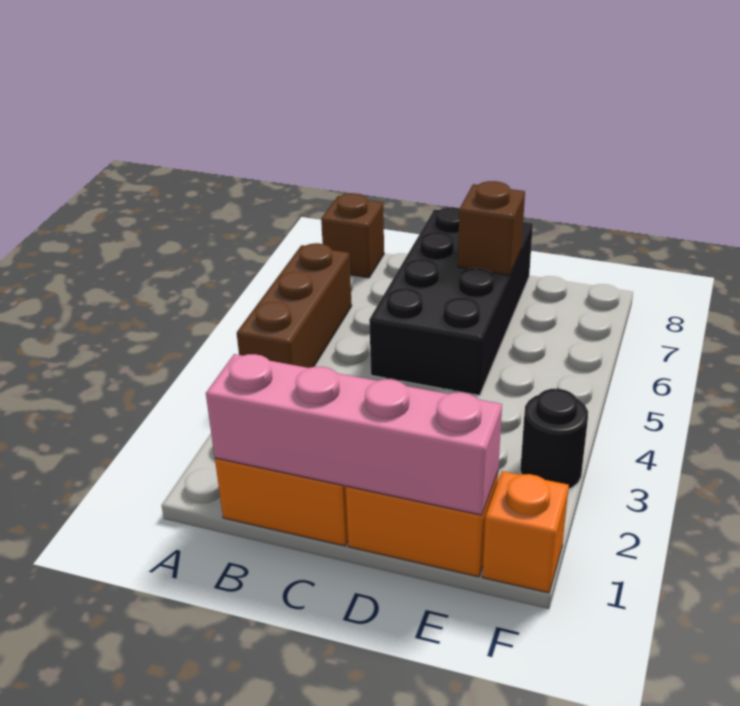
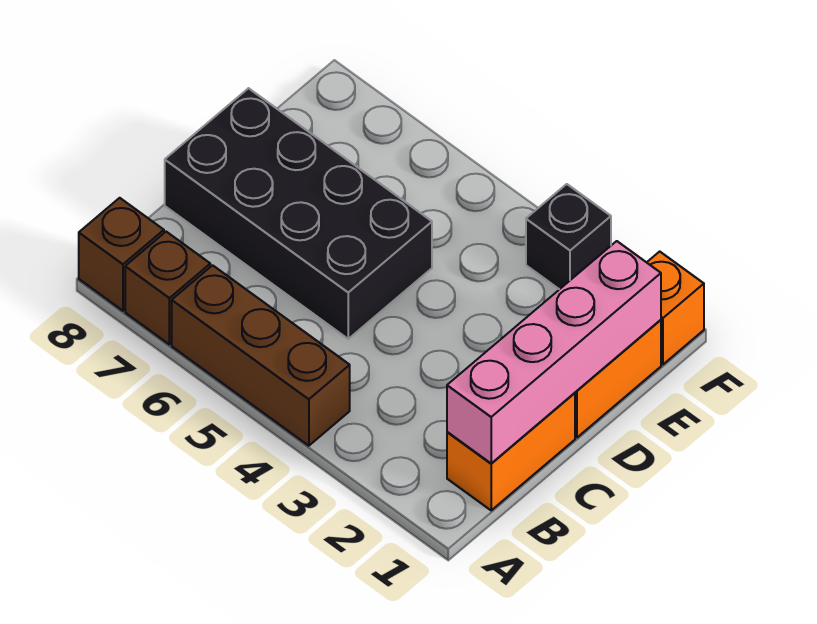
brown 1x1 brick [458,181,525,275] -> brown 1x1 brick moved to [125,232,210,344]
black 1x1 round brick [520,389,588,489] -> black 1x1 brick [526,184,611,289]

